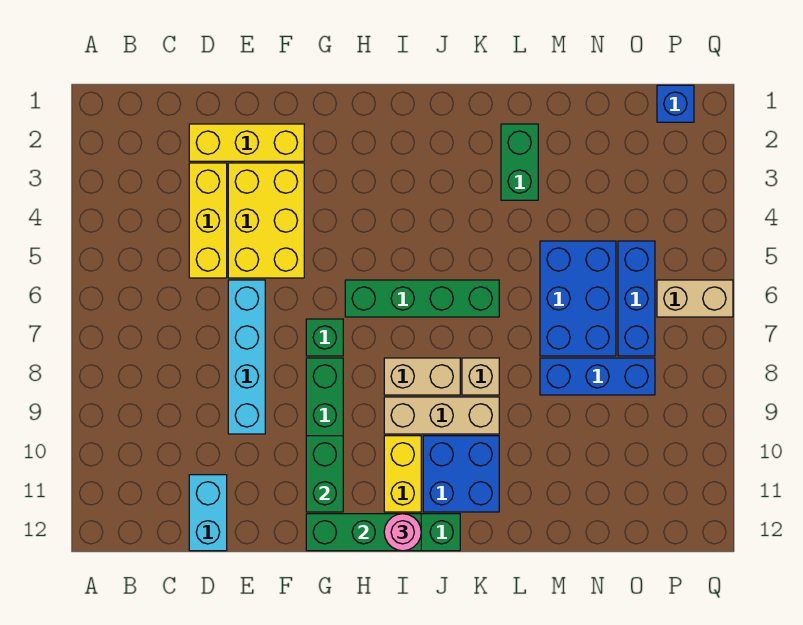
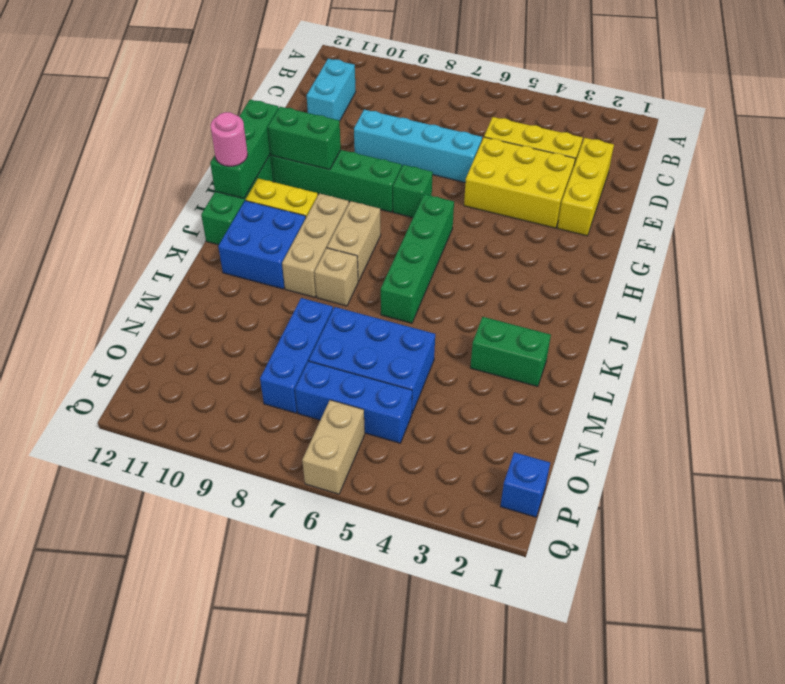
cyan 1x2 brick [189,475,227,551] -> cyan 1x2 brick turned to [307,59,356,121]

